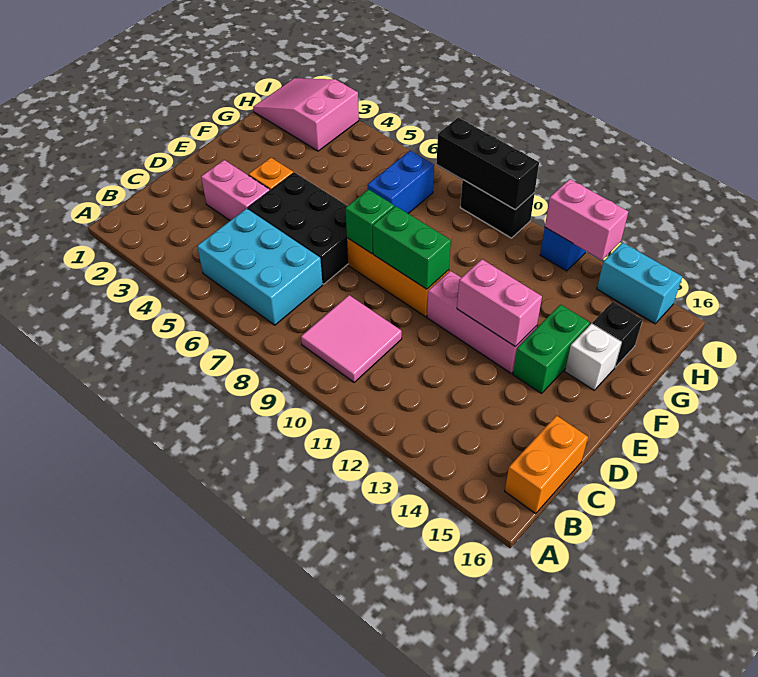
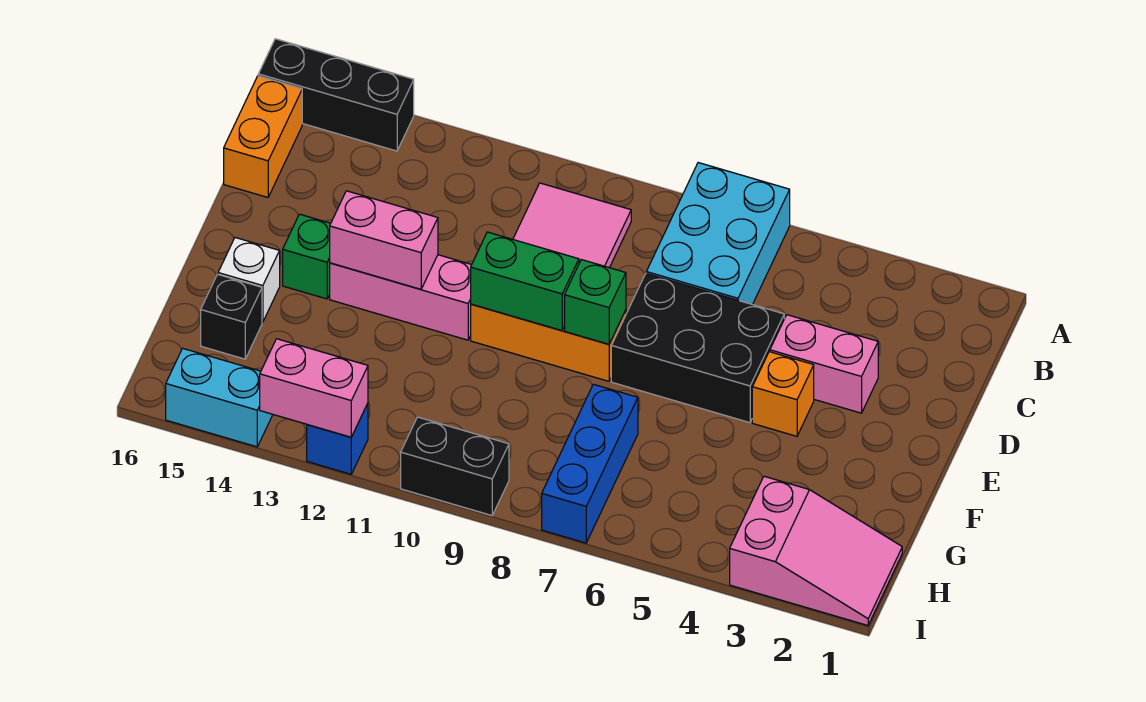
cyan 2x3 brick [197,209,323,325] -> cyan 2x3 brick turned to [646,163,790,305]
green 1x2 brick [513,305,590,393] -> green 1x1 brick [283,214,331,299]
blue 1x2 brick [368,150,434,213] -> blue 1x3 brick [542,384,638,543]
black 1x3 brick [436,118,539,210] -> black 1x3 brick moved to [258,39,414,151]

